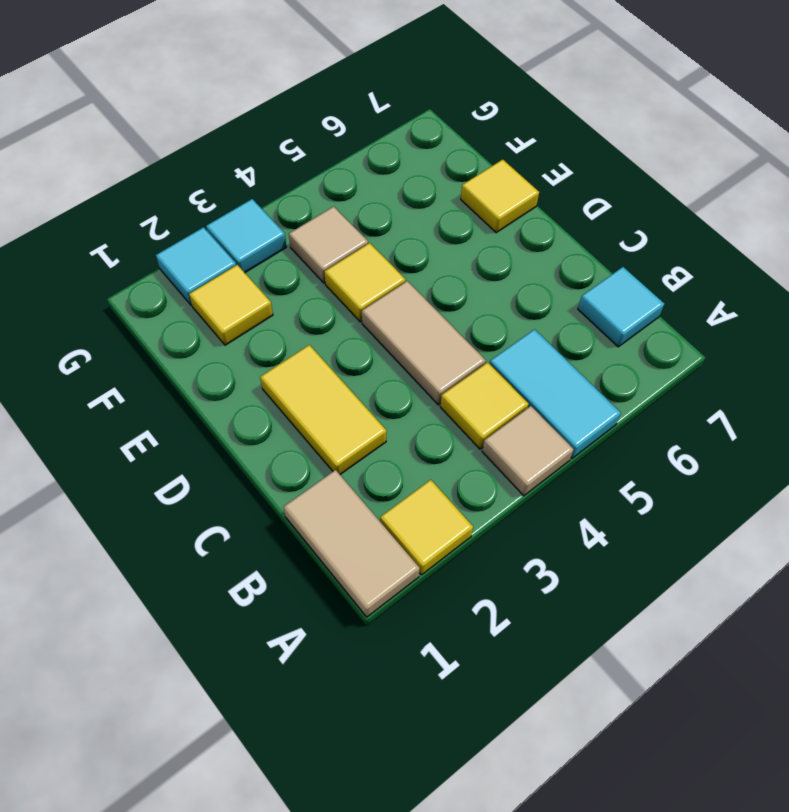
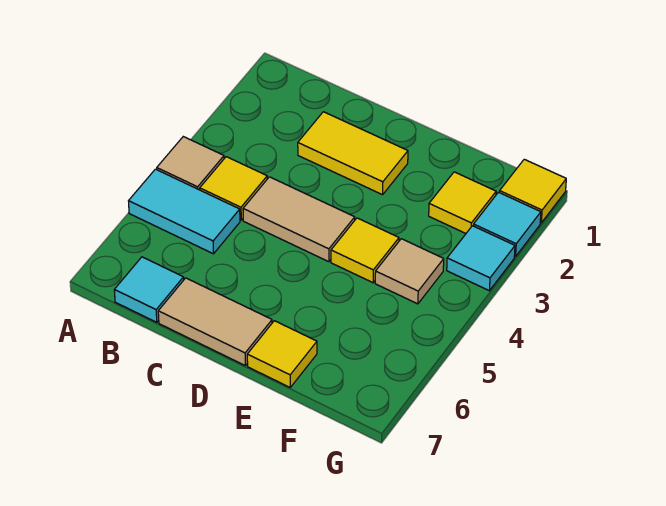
tan 1x2 tile [284,470,420,617] -> tan 1x2 tile moved to [158,278,272,365]
yellow 1x1 tile [380,480,473,575] -> yellow 1x1 tile moved to [500,159,566,223]

